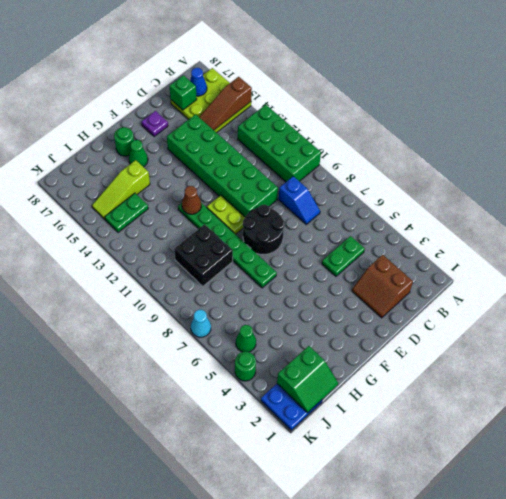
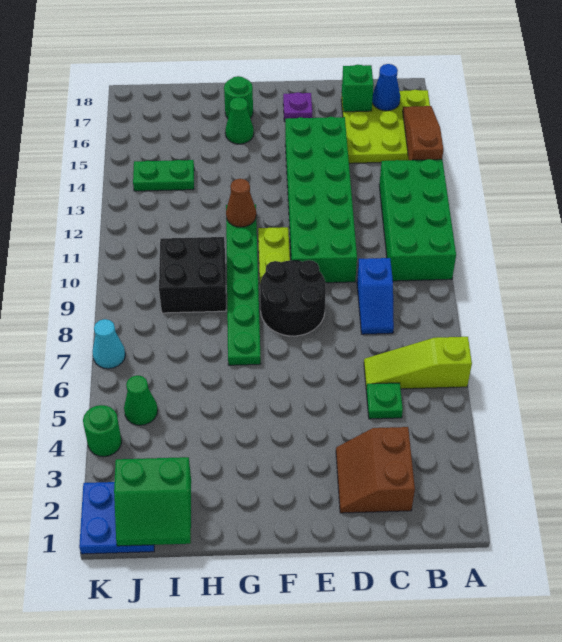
brown 1x3 slope [199,77,252,130] -> brown 1x3 slope turned to [403,106,443,160]
green 1x2 plate [322,236,365,276] -> green 1x1 plate [366,383,403,419]
lime 1x3 slope [92,160,150,219] -> lime 1x3 slope moved to [364,337,472,389]

